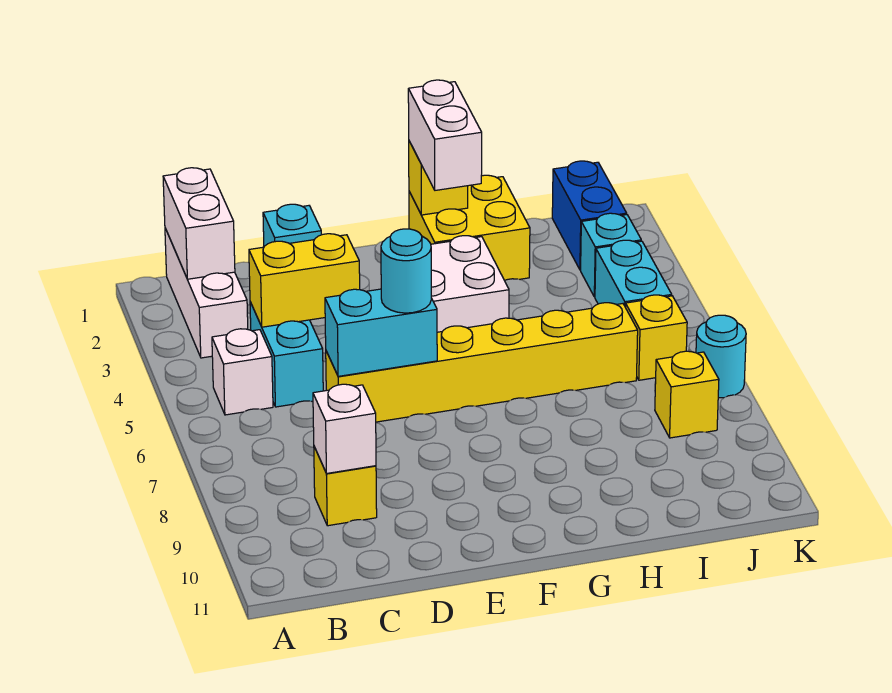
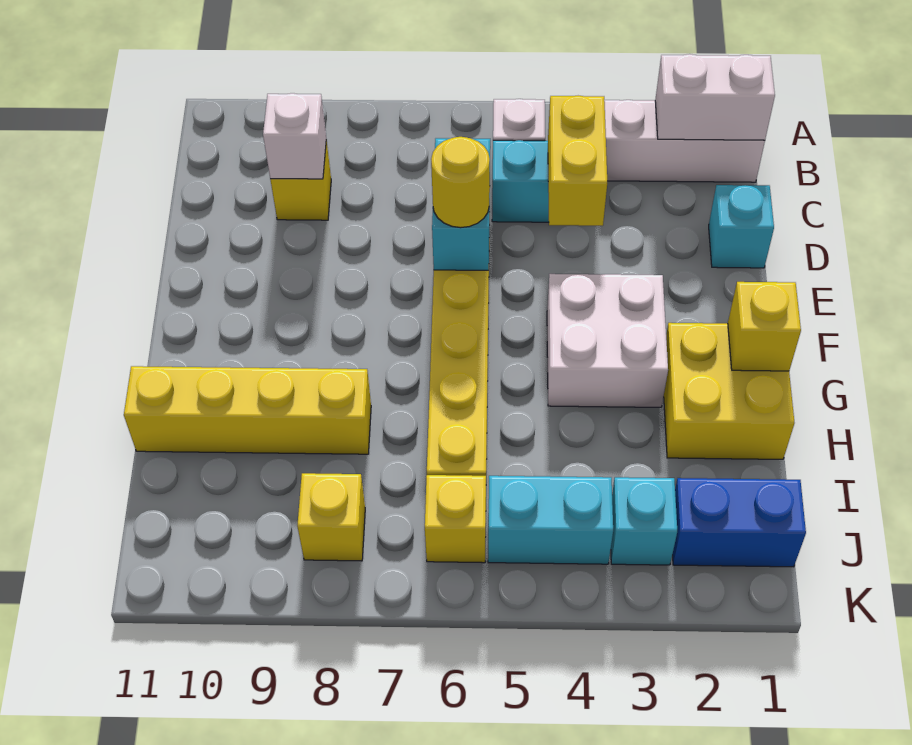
cyan 1x1 round brick [381,229,431,313] -> yellow 1x1 round brick [431,137,490,228]
white 1x2 brick [408,80,482,190] -> none
none -> yellow 1x4 brick [124,366,371,454]
cyan 1x1 round brick [696,315,746,398] -> none

